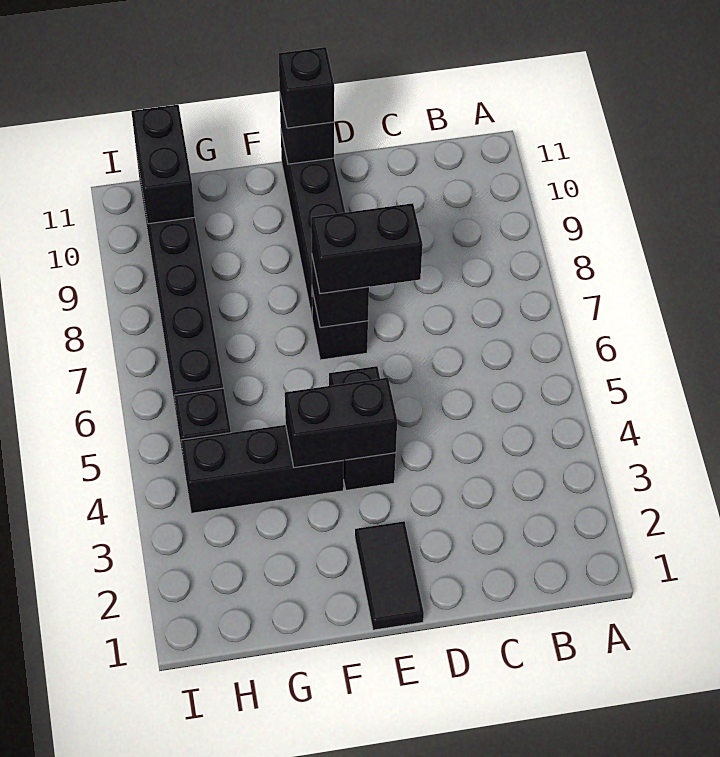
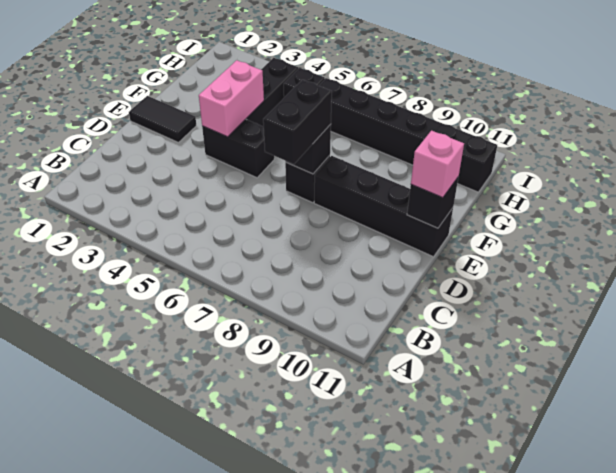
black 1x2 brick [285,378,397,468] -> pink 1x2 brick [199,60,264,137]
black 1x1 brick [279,47,334,128] -> pink 1x1 brick [411,131,464,198]
black 1x2 brick [131,105,195,224] -> none

